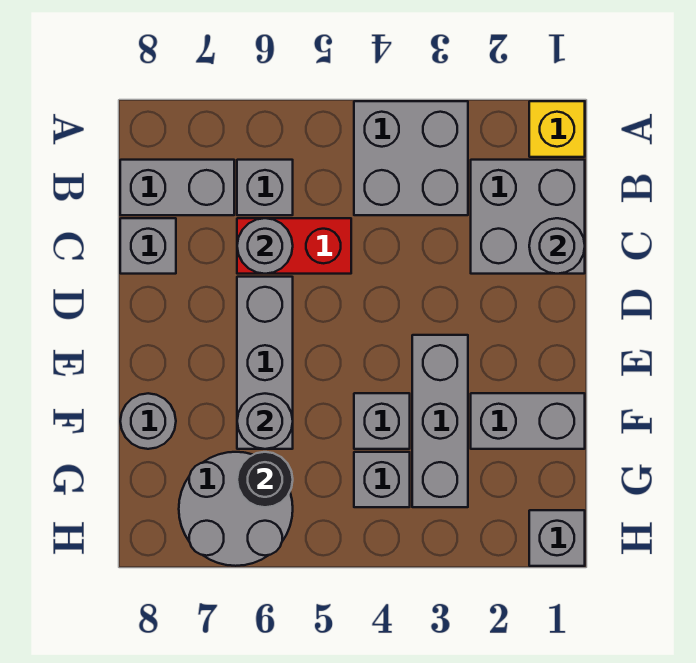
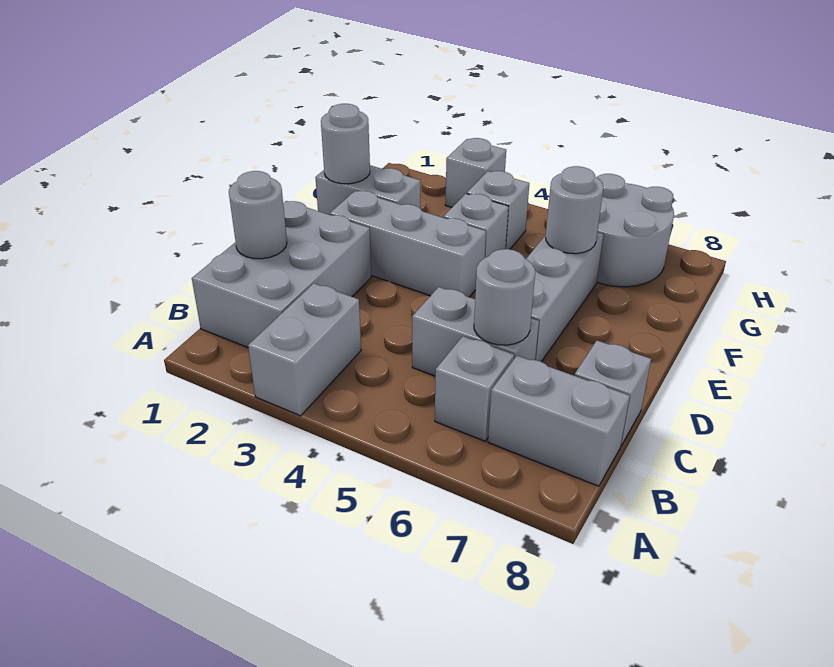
yellow 1x1 brick [529,101,585,157] -> none
grey 2x2 brick [354,101,468,215] -> grey 1x2 brick [248,283,361,416]
grey 2x2 brick [471,160,585,274] -> grey 2x3 brick [192,201,371,347]
red 1x2 brick [237,218,351,274] -> grey 1x2 brick [412,287,539,376]
grey 1x3 brick [412,335,468,507] -> grey 1x3 brick turned to [330,191,486,297]
grey 1x1 round brick [120,393,176,449] -> grey 1x1 round brick moved to [321,104,370,184]
black 1x1 round brick [237,452,293,507] -> none
grey 1x1 brick [529,510,585,566] -> grey 1x1 brick moved to [445,138,506,207]

